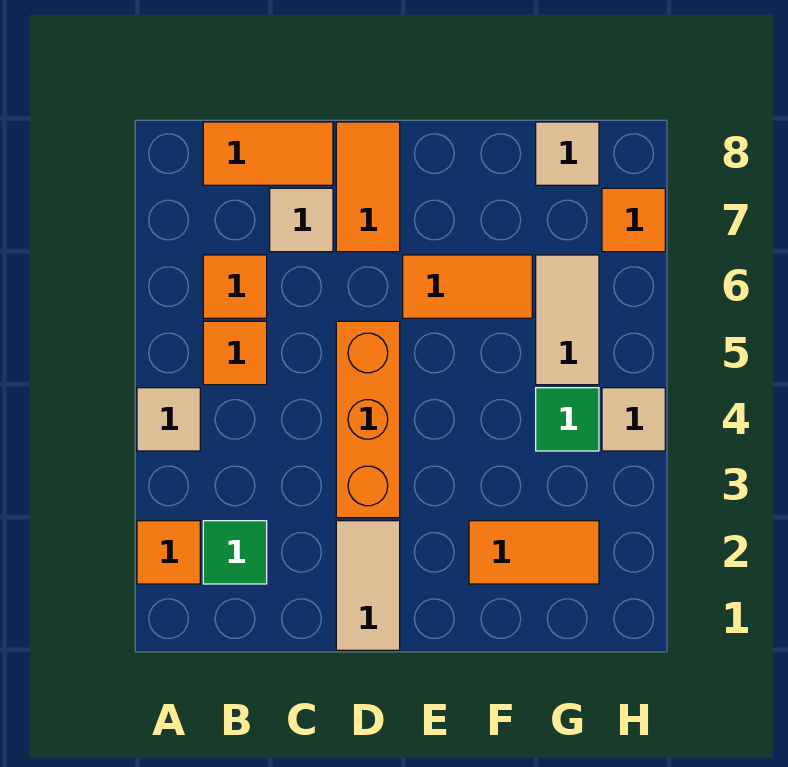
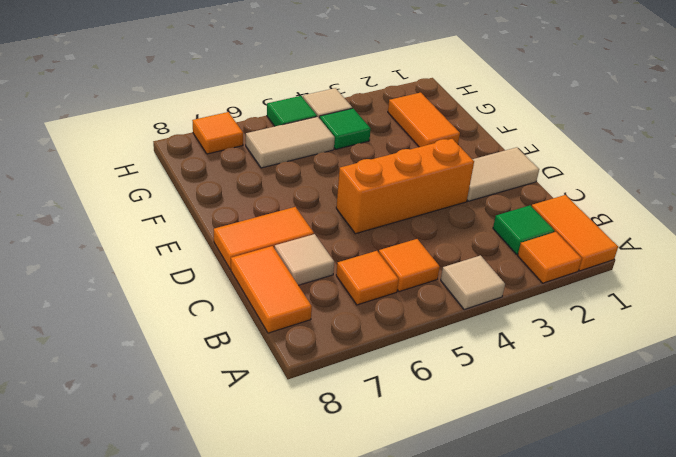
orange 1x2 tile [403,255,532,318] -> orange 1x2 tile moved to [532,195,618,271]
tan 1x1 tile [536,122,599,185] -> none
none -> green 1x1 tile [267,96,317,126]

